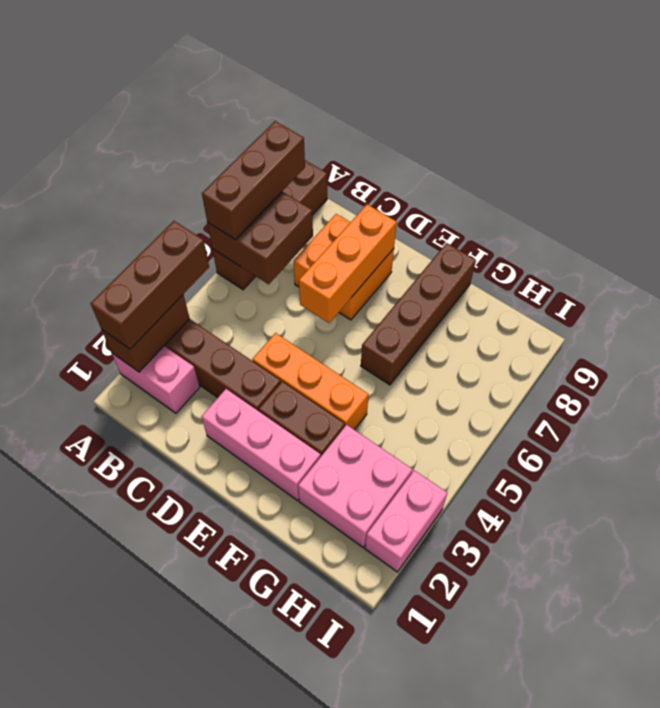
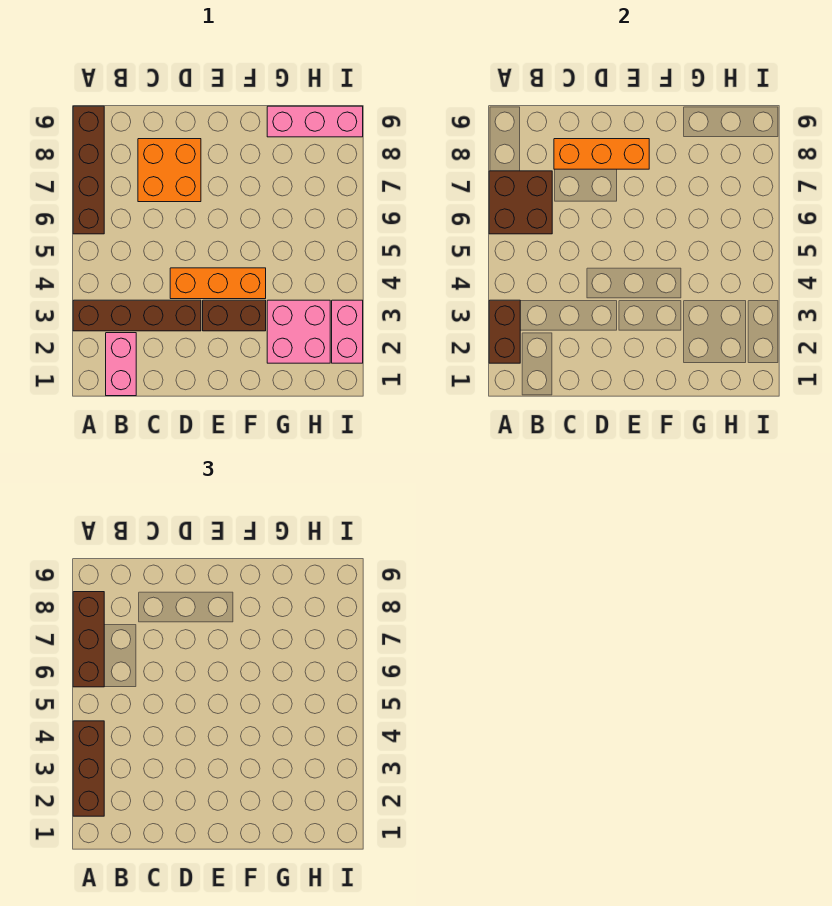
pink 1x2 brick [112,346,200,413] -> pink 1x2 brick turned to [106,333,136,396]
pink 1x3 brick [202,389,321,501] -> pink 1x3 brick moved to [267,106,363,137]
orange 1x3 brick [299,204,397,323] -> orange 1x3 brick turned to [554,139,649,169]
brown 1x4 brick [361,243,476,385] -> none

